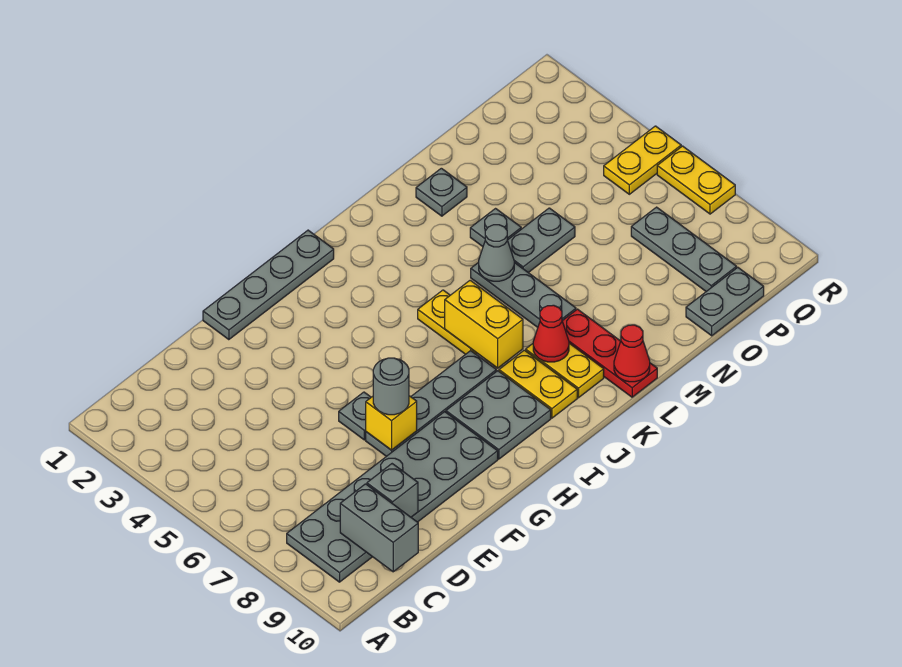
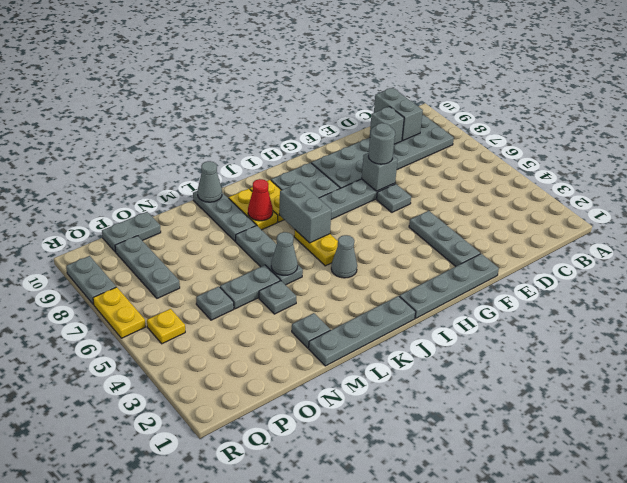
none -> grey 1x3 plate [409,211,480,266]
yellow 1x1 brick [366,396,417,450] -> grey 1x1 brick [362,153,398,191]
none -> grey 1x4 plate [309,296,416,366]
none -> grey 1x1 cone [331,235,357,278]
yellow 1x2 brick [445,280,523,368] -> grey 1x2 brick [279,182,331,243]
red 1x3 plate [562,309,657,397] -> grey 1x3 plate [193,191,256,241]
red 1x1 cone [614,325,650,382] -> grey 1x1 cone [198,161,222,202]
none -> grey 1x1 plate [196,287,234,320]
yellow 1x2 plate [604,126,681,194] -> yellow 1x1 plate [147,309,185,344]
none -> grey 1x2 plate [66,256,116,305]

